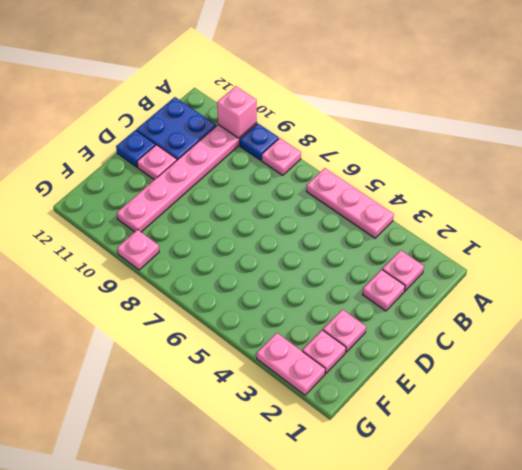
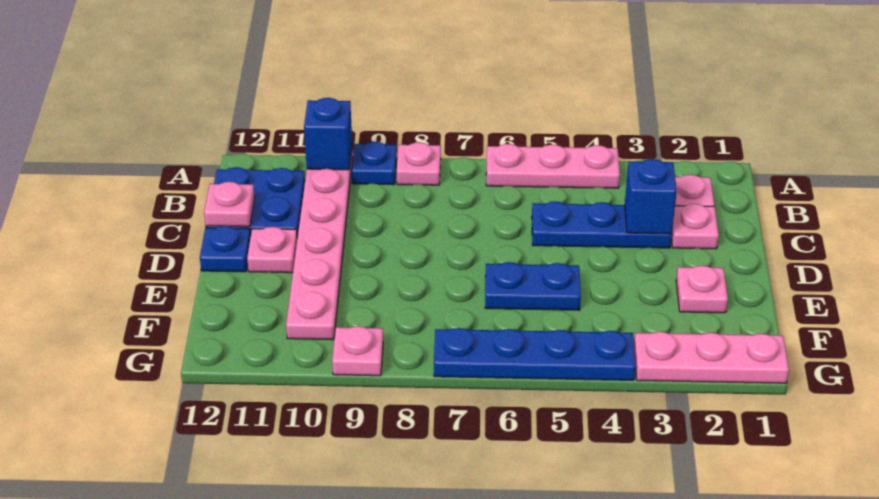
pink 1x1 brick [217,86,257,138] -> blue 1x1 brick [304,98,352,170]
none -> blue 1x3 plate [532,201,672,248]
none -> blue 1x1 brick [625,159,677,234]
none -> blue 1x2 plate [485,262,581,310]
pink 1x1 plate [302,330,346,373] -> pink 1x1 plate moved to [204,182,255,227]
pink 1x2 plate [257,333,325,395] -> pink 1x3 plate [634,332,789,383]
none -> blue 1x4 plate [434,328,635,380]

